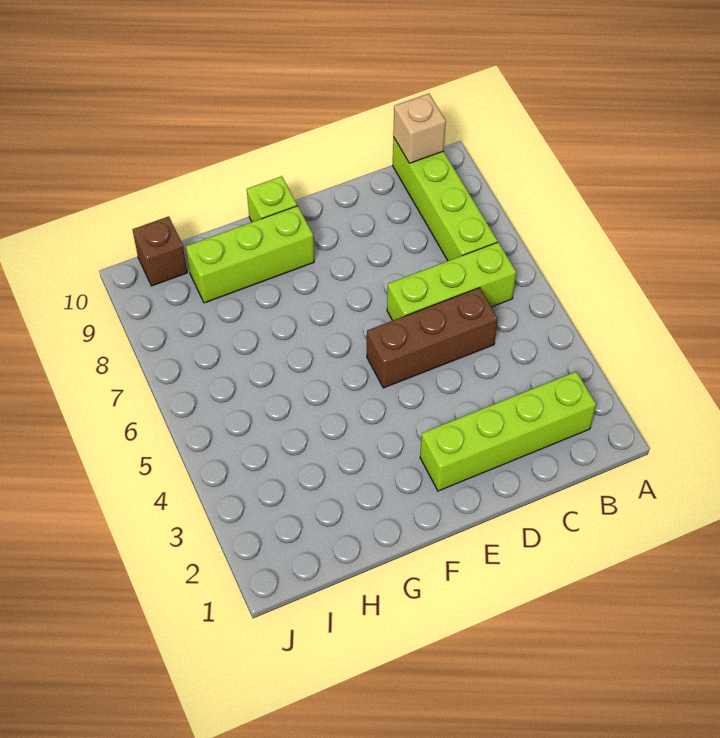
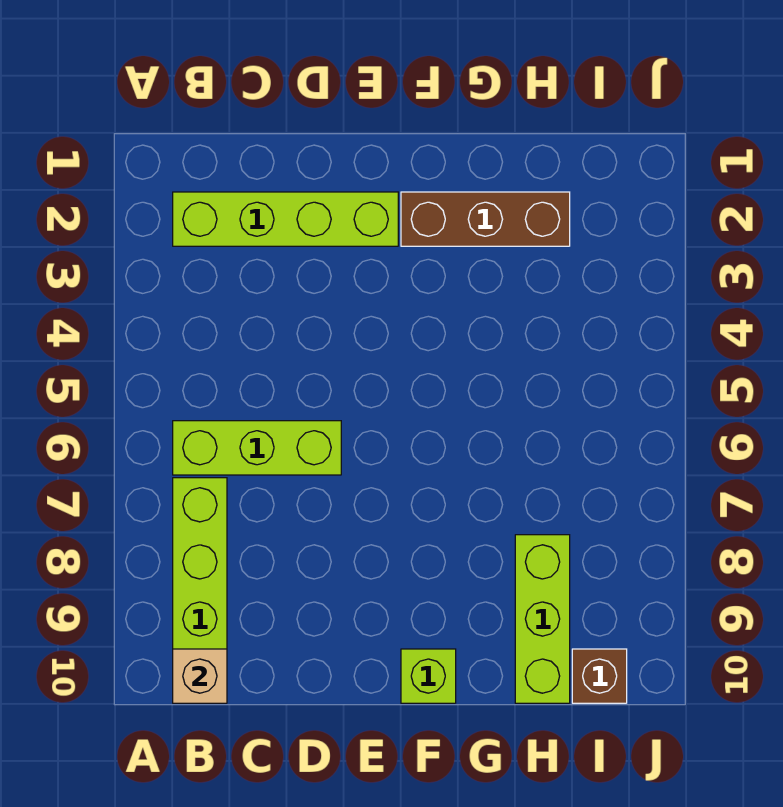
brown 1x3 brick [367,288,498,388] -> brown 1x3 brick moved to [401,192,570,246]
lime 1x3 brick [186,206,314,303] -> lime 1x3 brick turned to [515,535,570,703]

